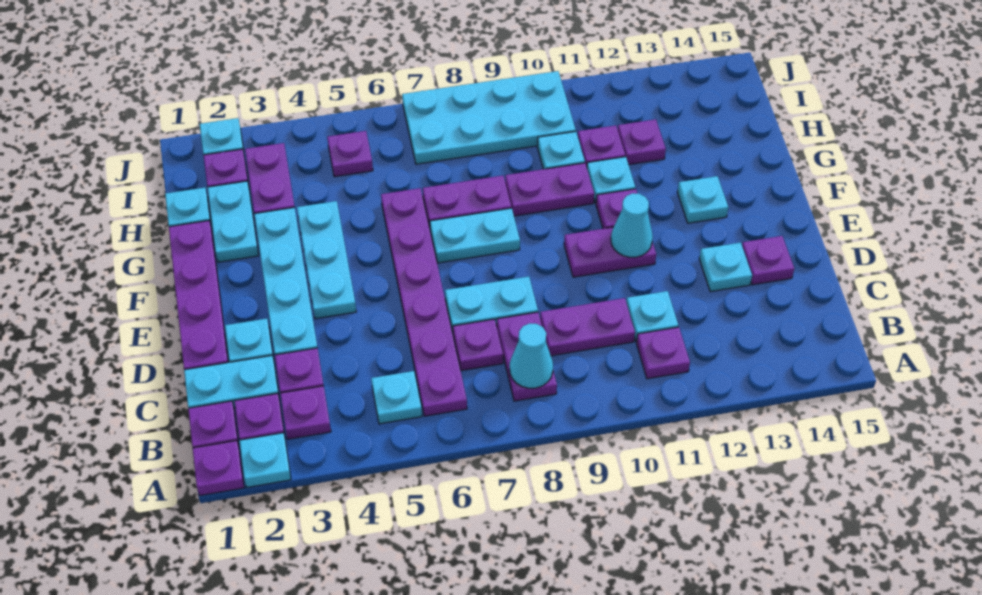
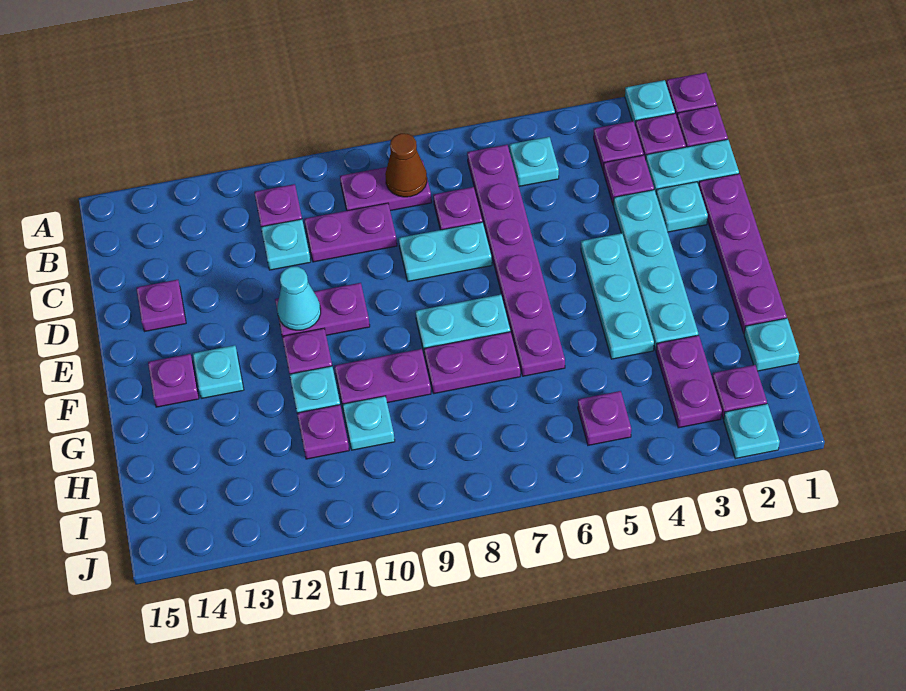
purple 1x2 plate [497,312,557,401] -> purple 1x2 plate turned to [340,160,432,211]
cyan 1x1 cone [510,324,553,388] -> brown 1x1 cone [385,133,427,197]
cyan 1x1 plate [699,243,752,292] -> none
cyan 1x2 plate [207,181,259,262] -> none
purple 1x1 plate [618,119,666,165] -> purple 1x1 plate moved to [148,354,199,407]
cyan 2x4 plate [402,71,576,164] -> none

